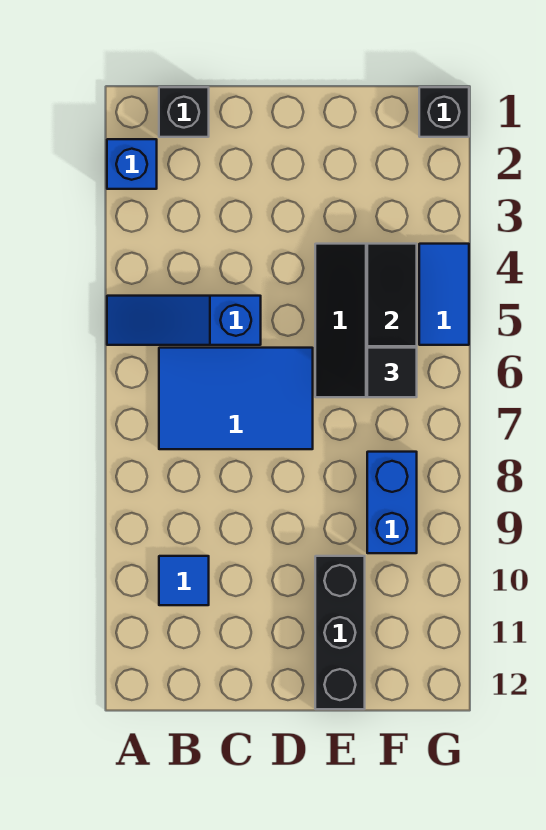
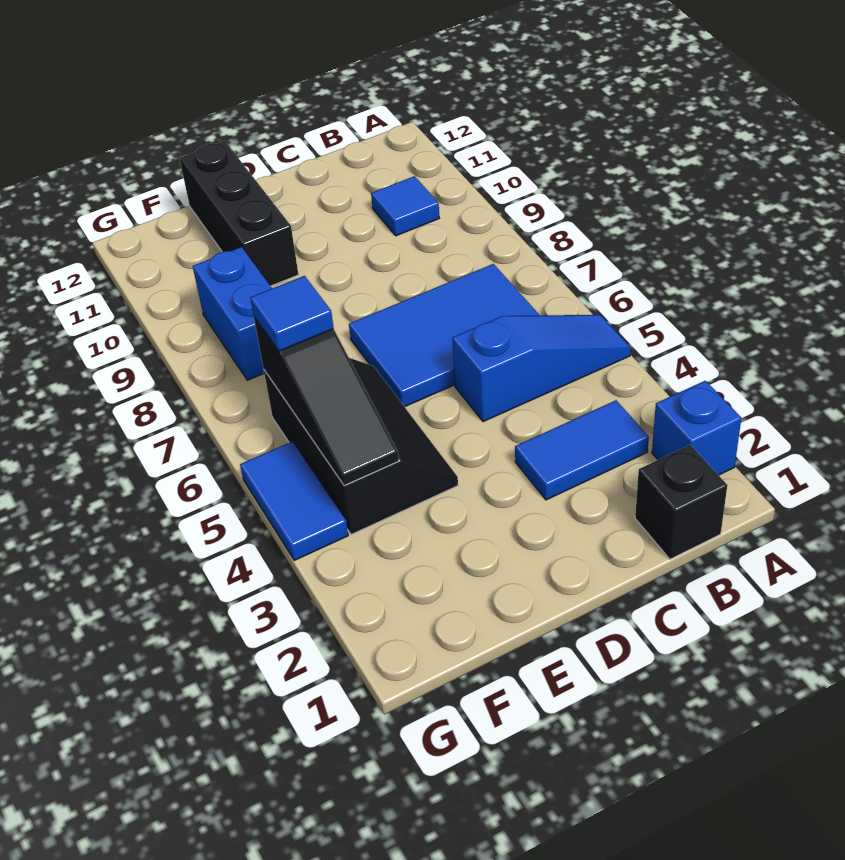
none -> blue 1x2 tile [515,400,649,500]
black 1x1 tile [367,348,417,397] -> blue 1x1 tile [250,276,334,351]
black 1x1 brick [419,87,469,137] -> none

